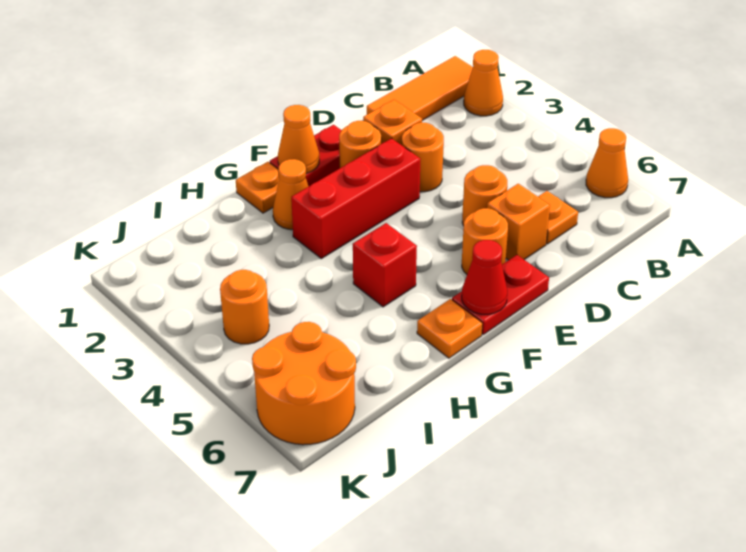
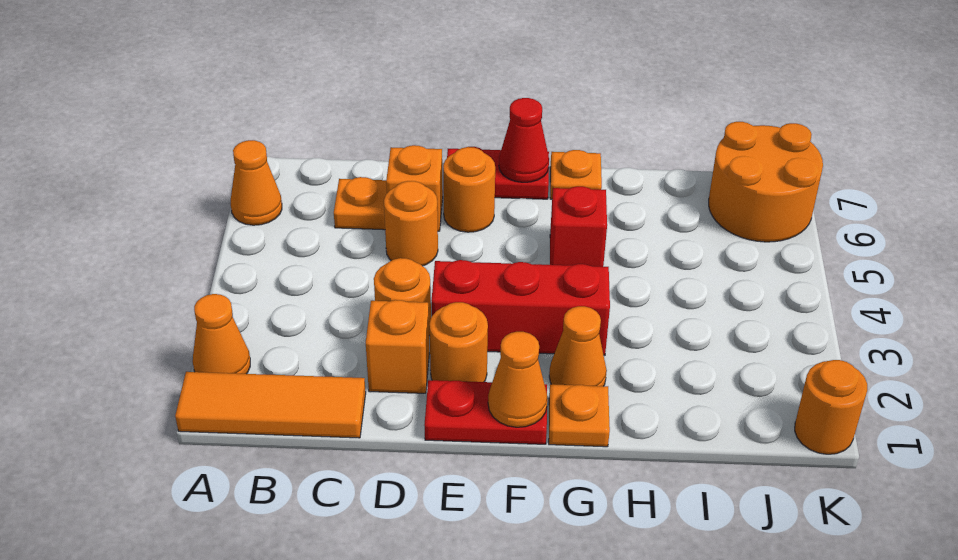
orange 1x1 round brick [220,270,269,344] -> orange 1x1 round brick moved to [795,360,867,454]

